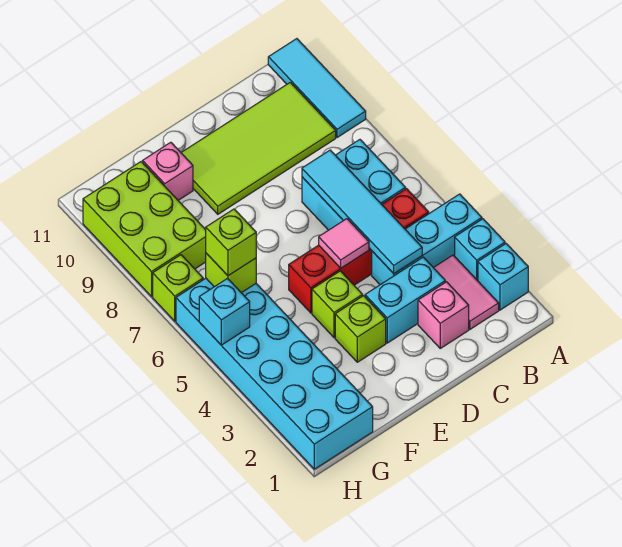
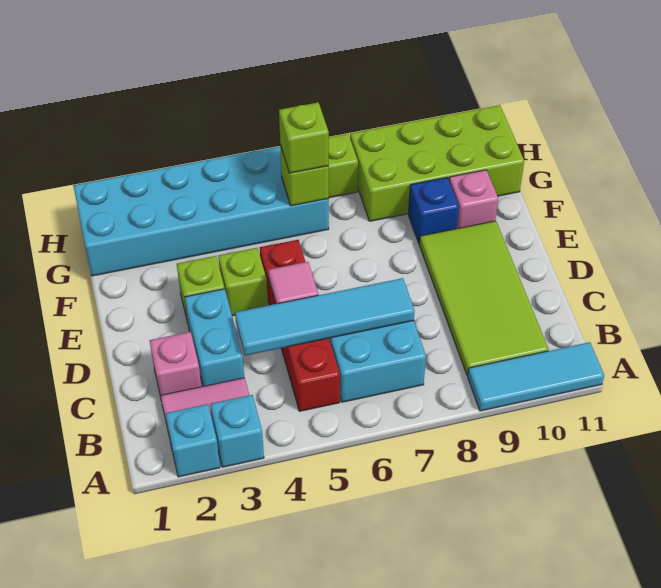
cyan 1x3 brick [372,194,482,285] -> none
none -> blue 1x1 brick [408,177,459,244]
lime 2x3 brick [83,162,206,297] -> lime 2x4 brick [350,105,524,221]
cyan 1x1 brick [199,279,250,345] -> none

